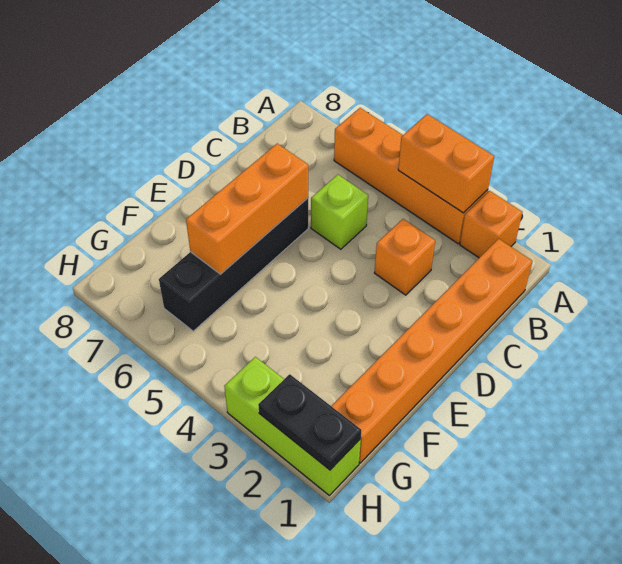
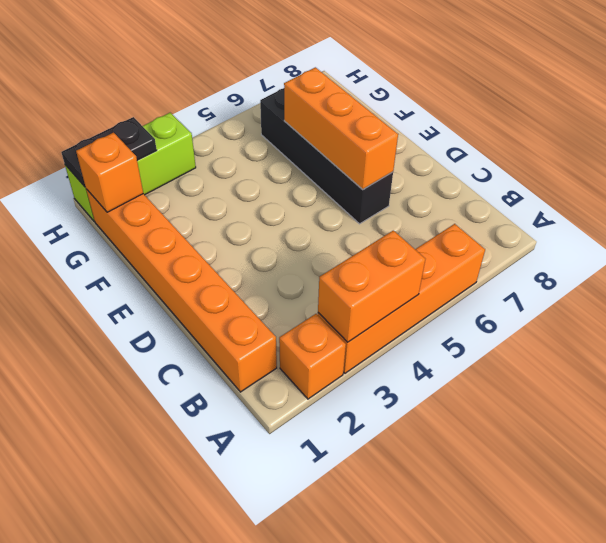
orange 1x1 brick [374,219,435,295] -> orange 1x1 brick moved to [76,132,143,212]
lime 1x1 brick [311,175,368,249] -> none

